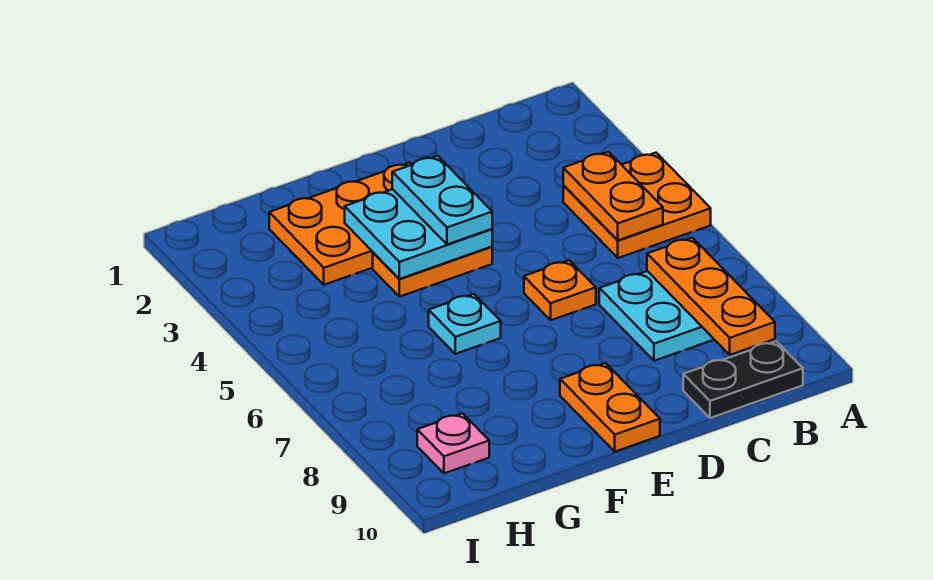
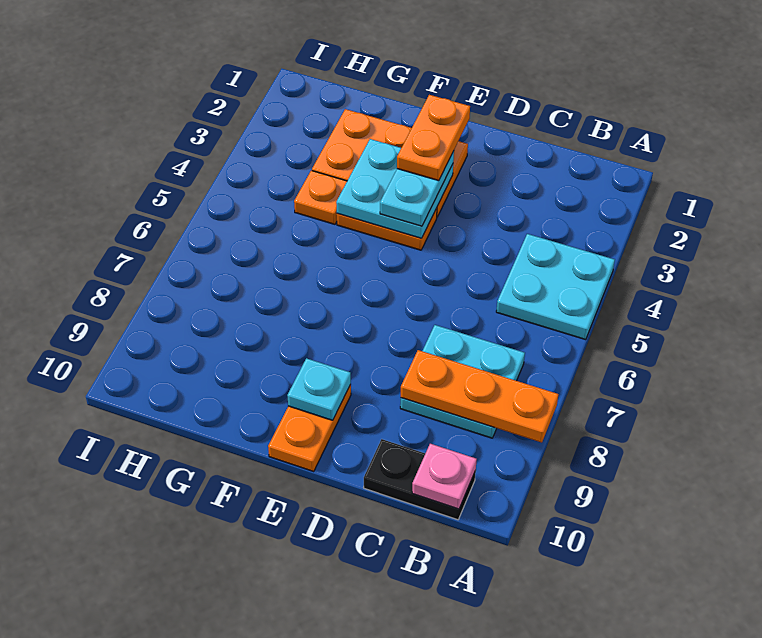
orange 2x2 plate [563,153,711,258] -> cyan 2x2 plate [496,234,615,340]
orange 1x2 plate [563,152,663,240] -> orange 1x2 plate moved to [397,95,470,181]
orange 1x3 plate [647,238,775,355] -> orange 1x3 plate turned to [401,350,558,443]
orange 1x1 plate [524,260,596,320] -> orange 1x1 plate moved to [294,171,347,224]
cyan 1x1 plate [429,294,501,354] -> cyan 1x1 plate moved to [287,358,351,420]
pink 1x1 plate [417,413,489,473] -> pink 1x1 plate moved to [412,444,477,509]

